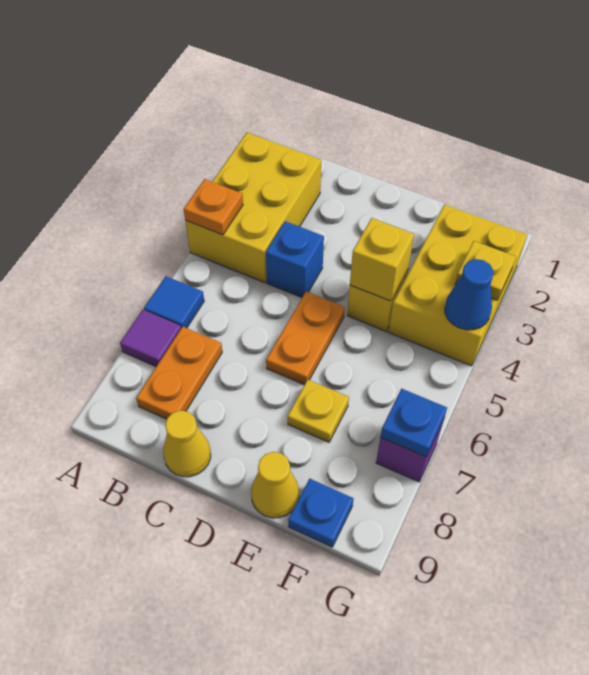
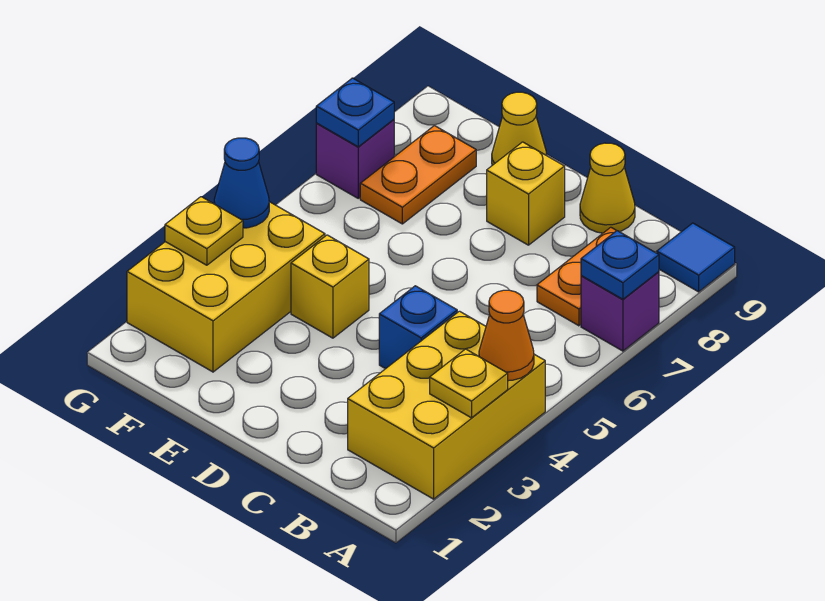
orange 1x1 plate [184,179,243,235] -> orange 1x1 cone [479,290,534,381]
blue 1x1 tile [144,276,204,328] -> blue 1x1 tile moved to [657,223,735,292]
purple 1x1 tile [120,310,181,367] -> purple 1x1 brick [581,272,659,351]
orange 1x2 plate [266,292,345,385] -> orange 1x2 plate moved to [360,126,476,224]
yellow 1x1 brick [350,218,414,301] -> yellow 1x1 brick moved to [487,142,565,245]
yellow 1x1 plate [288,380,349,442] -> yellow 1x1 plate moved to [430,349,508,418]
blue 1x1 plate [288,479,354,547] -> blue 1x1 plate moved to [581,231,659,299]

